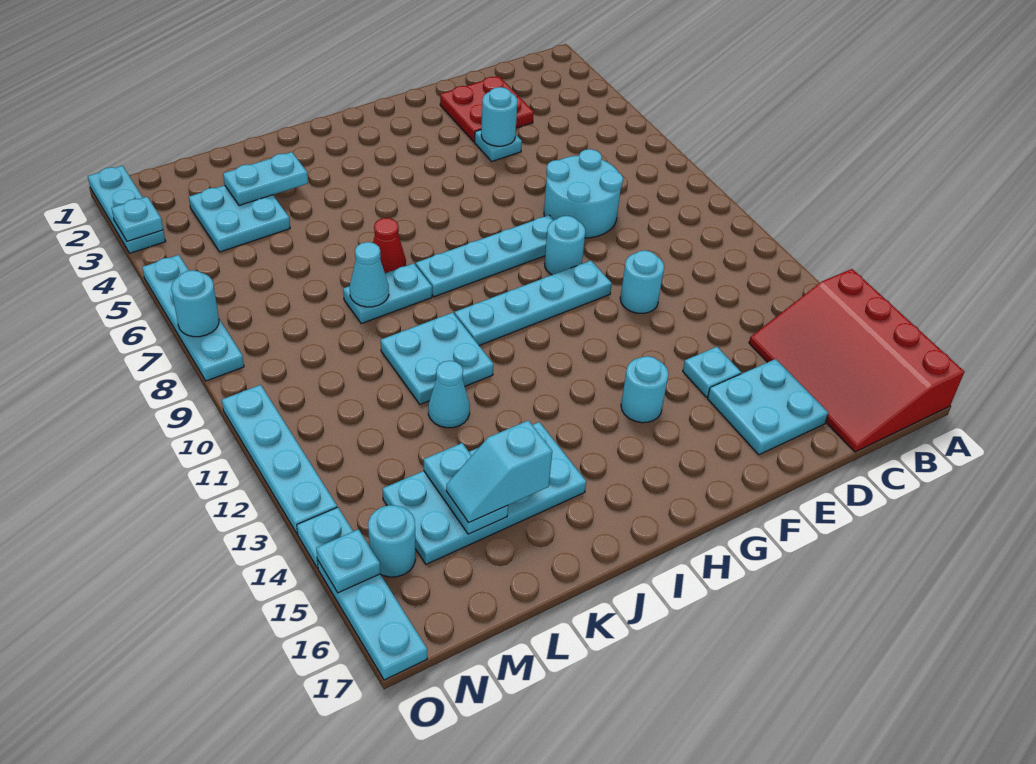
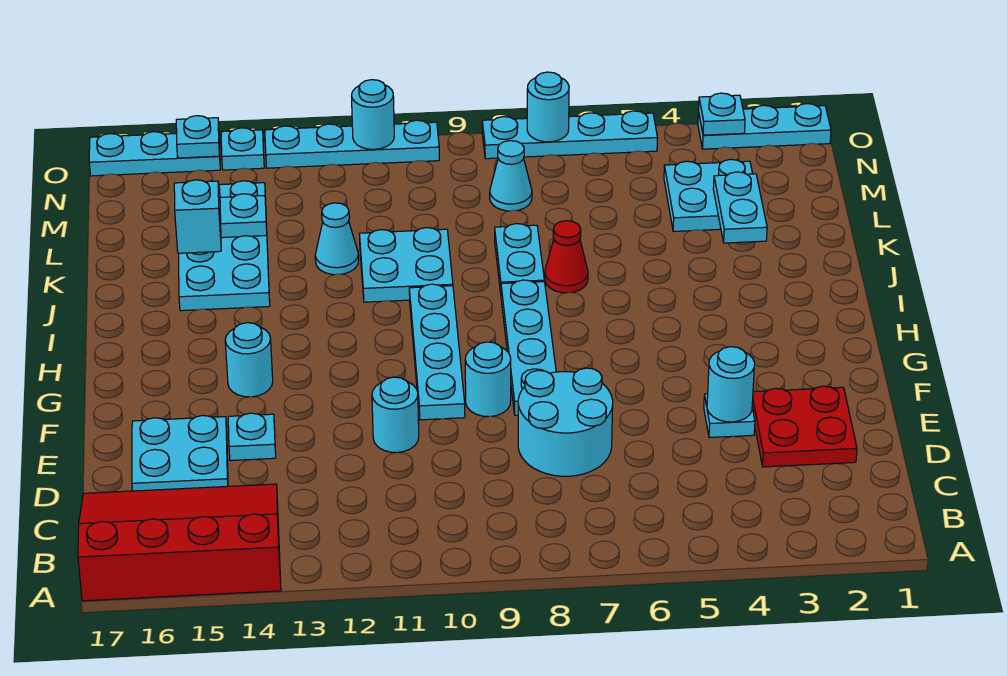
cyan 1x1 cone [350,242,389,307] -> cyan 1x1 cone moved to [490,141,532,211]
cyan 1x1 round brick [368,505,416,577] -> cyan 1x1 round brick moved to [352,80,394,149]

